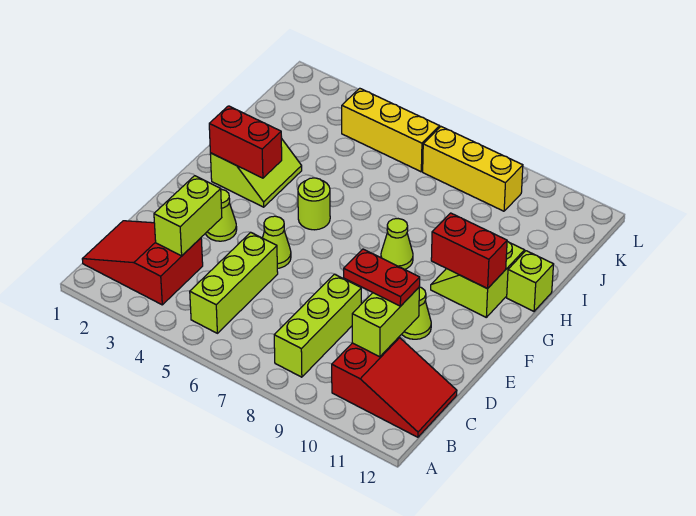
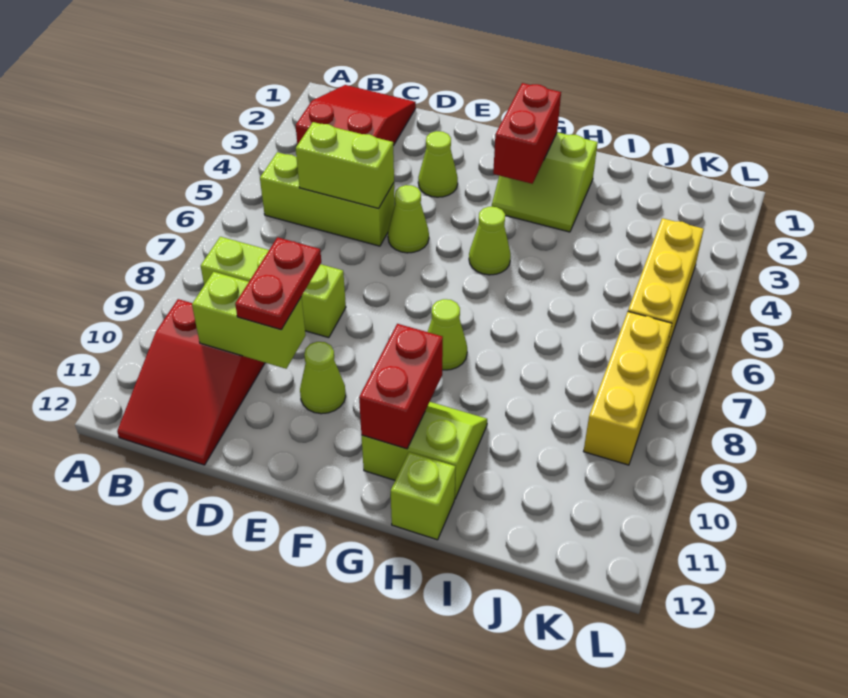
lime 1x2 brick [154,176,222,256] -> lime 1x2 brick moved to [296,122,394,209]
lime 1x1 round brick [298,178,330,230] -> lime 1x1 cone [469,207,511,275]

